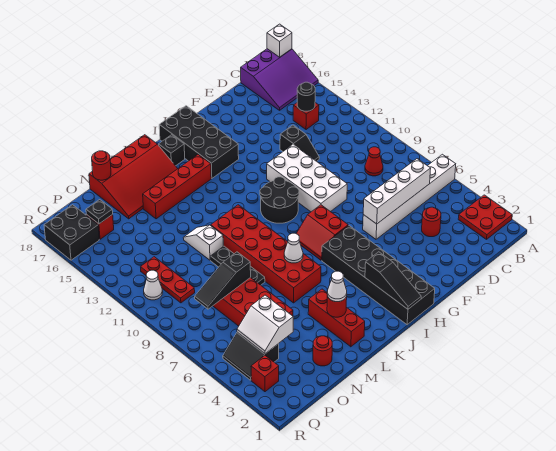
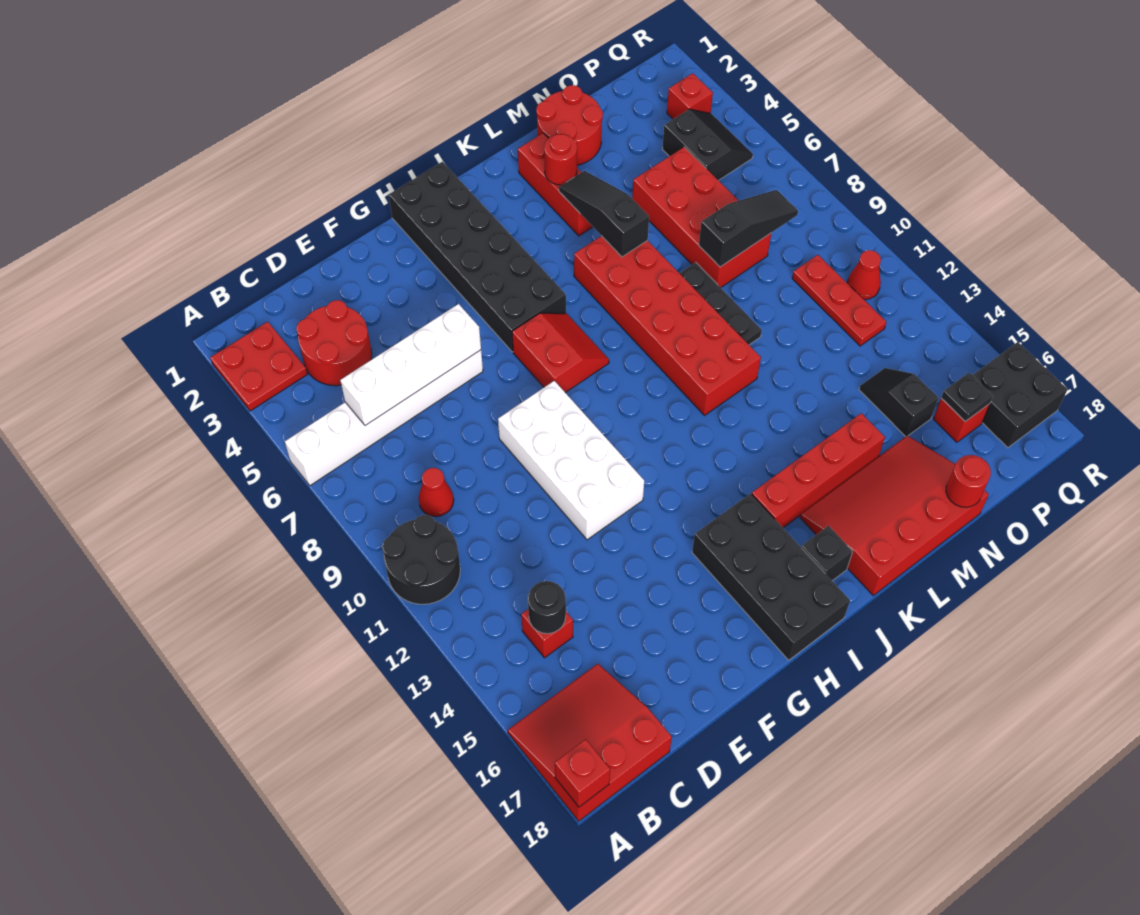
purple 3x3 slope [241,49,318,110] -> red 3x3 slope [508,664,672,821]
white 1x1 brick [267,24,292,57] -> red 1x1 brick [555,739,610,807]
red 1x1 round brick [422,207,441,237] -> red 2x2 round brick [296,300,372,386]
black 1x2 slope [280,125,319,161] -> black 1x2 slope moved to [859,368,938,437]
black 2x2 round brick [260,177,299,223] -> black 2x2 round brick moved to [382,515,460,604]
black 1x3 slope [365,252,421,309] -> black 1x3 slope moved to [559,171,649,257]
white 1x1 cone [284,233,303,263] -> none
white 1x1 cone [327,271,347,302] -> none
white 1x2 slope [183,225,223,260] -> none
red 1x1 round brick [313,336,332,366] -> red 2x2 round brick [536,85,603,165]
white 2x2 slope [237,295,293,354] -> none
white 1x1 cone [144,270,163,300] -> red 1x1 cone [847,250,881,300]

